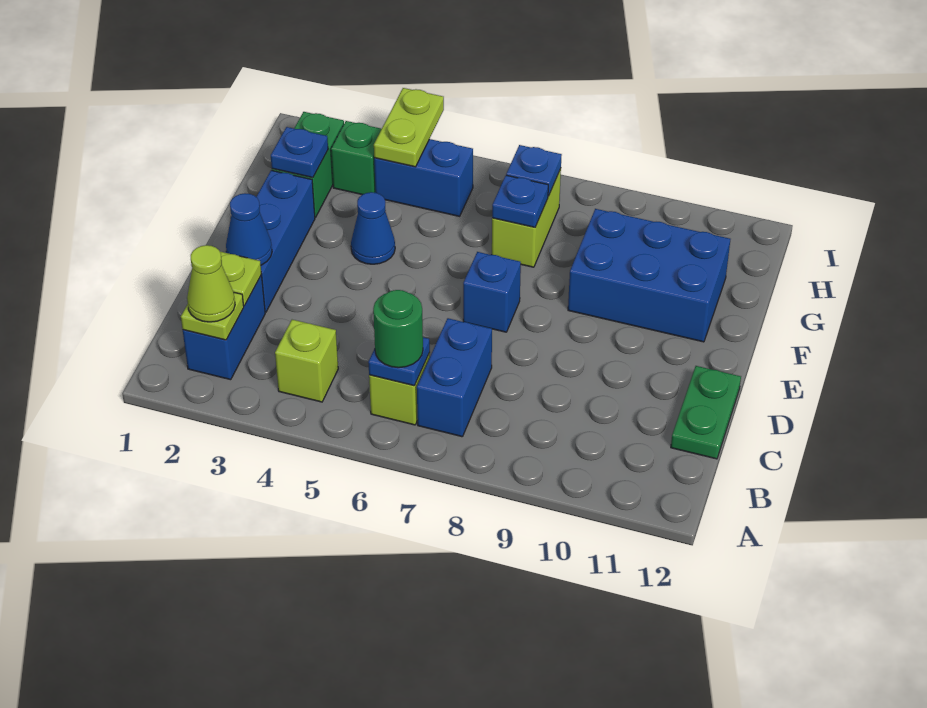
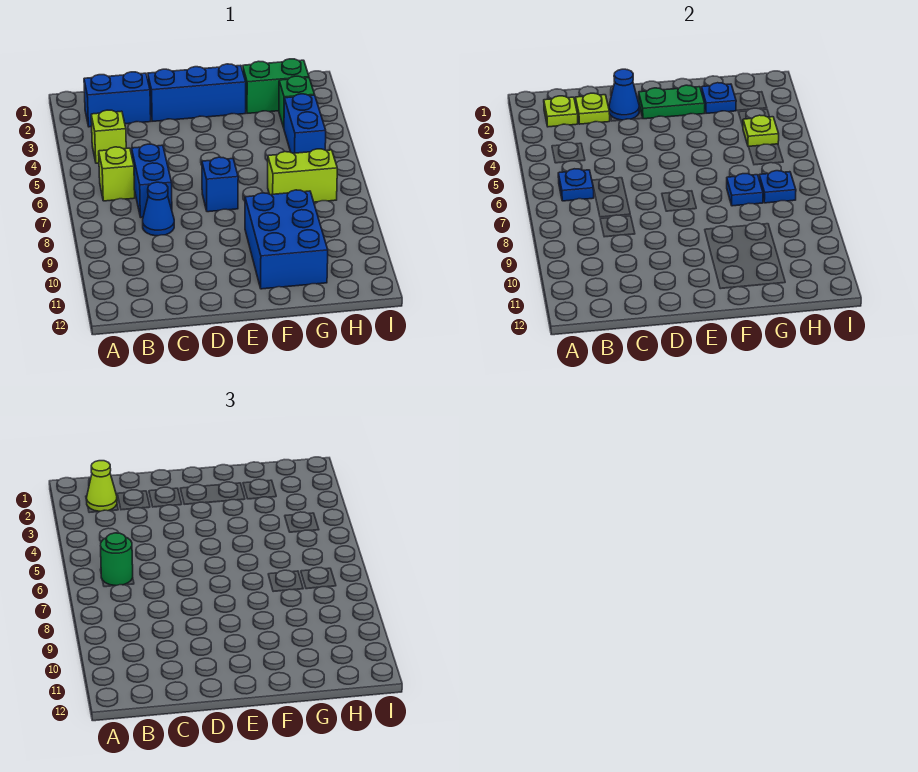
blue 1x2 brick [417,318,492,437] -> blue 1x2 brick turned to [132,144,172,217]
green 1x2 plate [671,366,741,459] -> green 1x2 plate moved to [639,85,705,119]
blue 1x1 cone [351,192,395,264] -> blue 1x1 cone moved to [143,182,174,236]
lime 1x2 plate [374,88,444,167] -> lime 1x1 plate [743,115,779,147]

